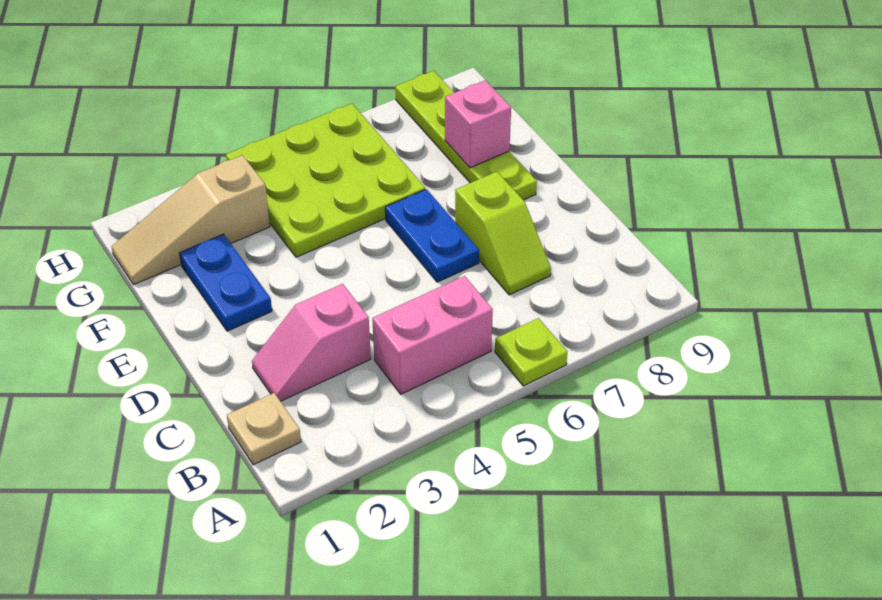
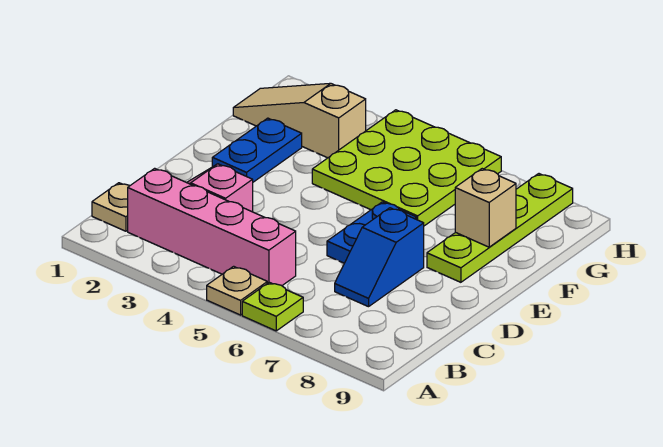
none -> tan 1x1 plate [207,266,267,315]
pink 1x2 brick [372,276,493,394] -> pink 1x4 brick [128,168,296,286]
lime 1x2 slope [455,172,551,295] -> blue 1x2 slope [335,208,424,307]
pink 1x1 brick [445,80,511,168] -> tan 1x1 brick [455,169,516,247]

